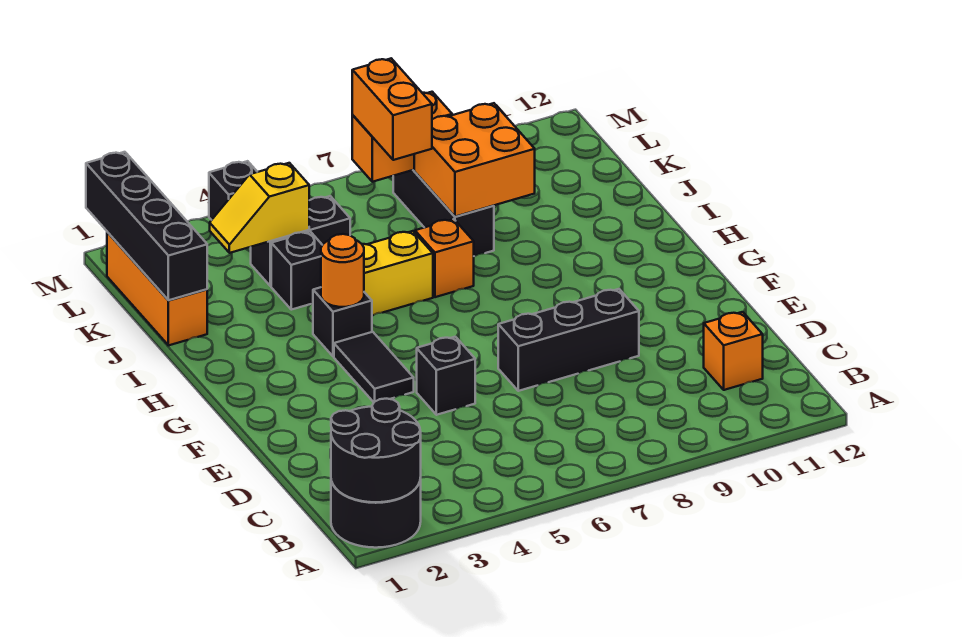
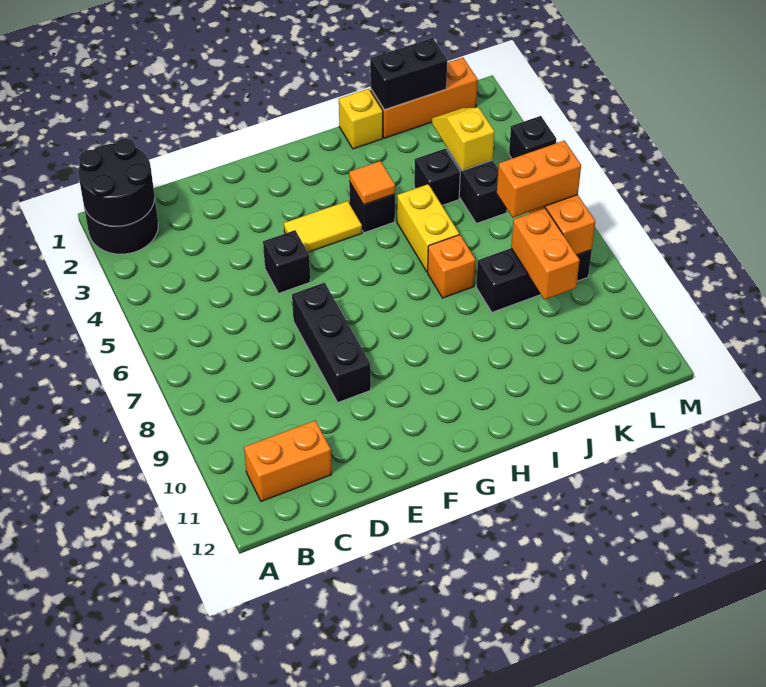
orange 1x1 brick [704,312,763,390] -> orange 1x2 brick [244,420,332,501]
black 1x2 tile [334,332,414,402] -> yellow 1x2 tile [284,201,362,252]
orange 1x1 round brick [321,234,364,307] -> orange 1x1 tile [349,161,395,205]
none -> yellow 1x1 brick [339,89,383,149]
black 1x4 brick [86,152,207,300] -> black 1x2 brick [370,38,447,110]
orange 2x2 brick [414,103,535,217] -> orange 1x2 brick [511,208,580,299]

